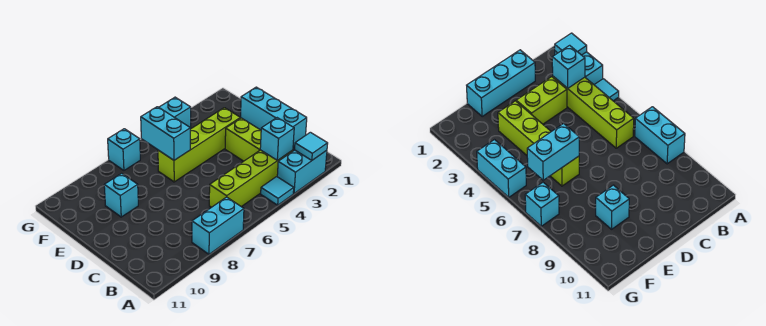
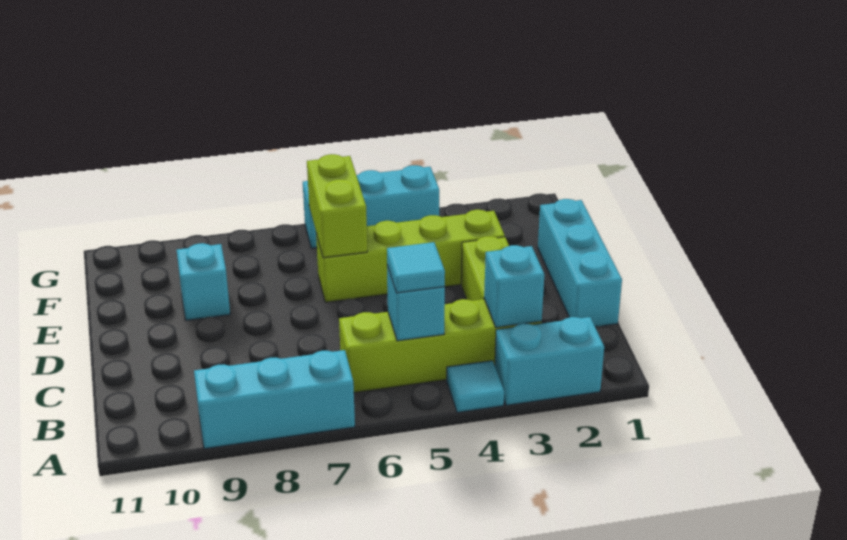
cyan 1x1 tile [295,132,328,160] -> cyan 1x1 tile moved to [387,242,445,293]
cyan 1x2 brick [192,197,244,254] -> cyan 1x3 brick [194,350,355,449]
cyan 1x2 brick [141,107,190,160] -> lime 1x2 brick [307,154,367,258]
cyan 1x2 brick [159,97,191,128] -> cyan 1x3 brick [303,165,439,248]
cyan 1x1 brick [108,129,140,170] -> cyan 1x1 brick moved to [387,265,445,341]

